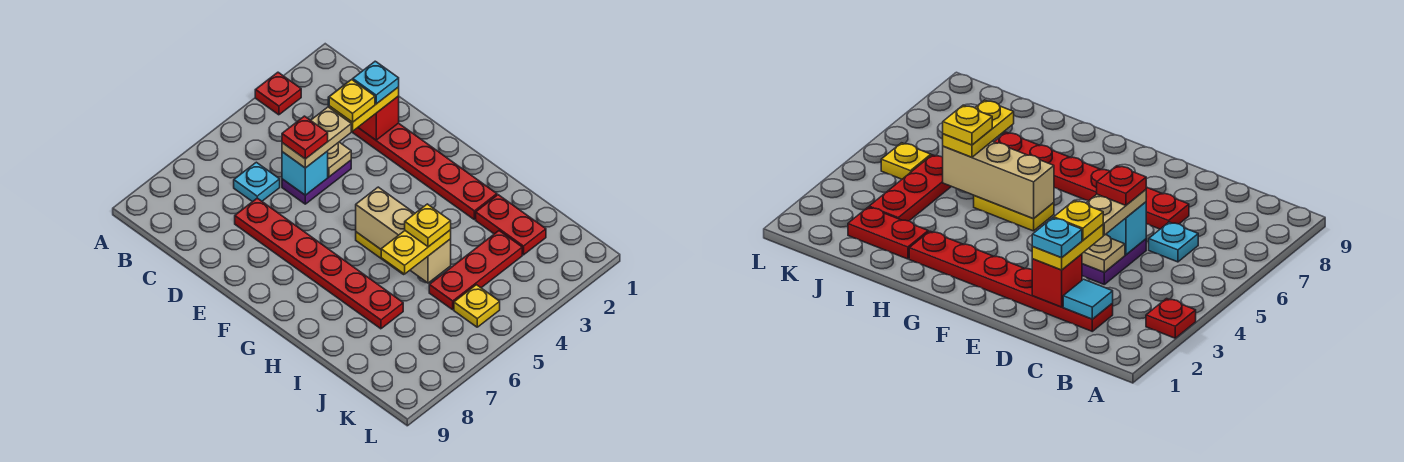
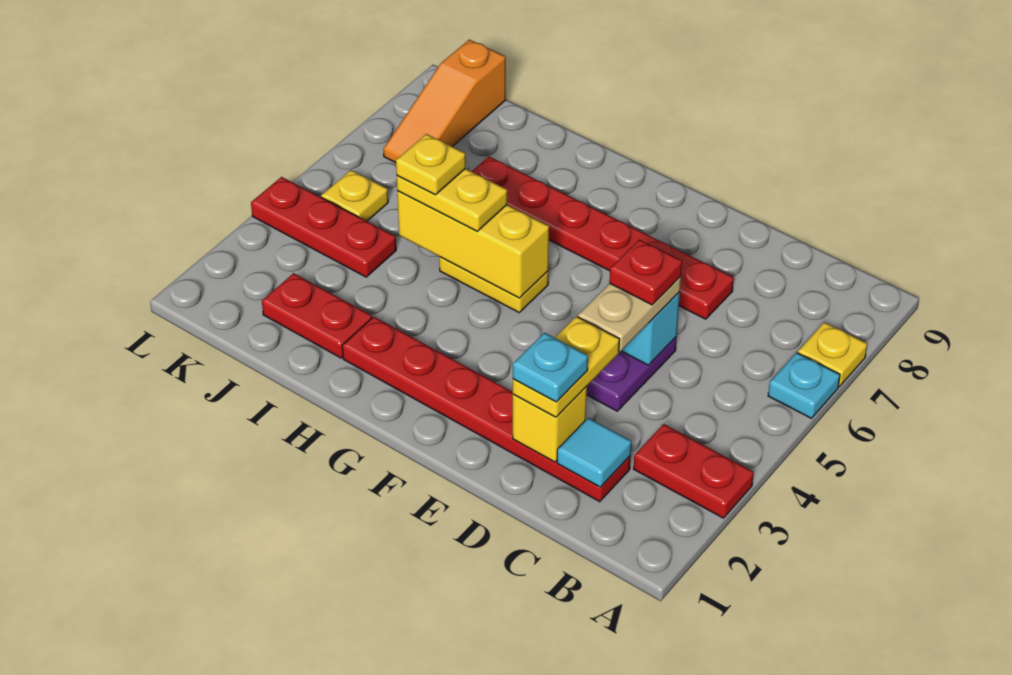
red 1x1 plate [255,72,301,115] -> red 1x2 plate [634,424,754,518]
cyan 1x1 plate [234,162,280,202] -> cyan 1x1 plate moved to [768,353,840,418]
red 1x1 brick [358,96,399,140] -> yellow 1x1 brick [513,386,587,462]
yellow 1x1 plate [329,80,375,122] -> yellow 1x1 plate moved to [798,322,867,387]
tan 1x1 plate [328,142,351,177] -> none
tan 1x3 brick [356,187,451,283] -> yellow 1x3 brick [397,191,549,298]
yellow 1x2 plate [381,230,451,274] -> yellow 1x2 plate turned to [397,169,507,231]
red 1x3 plate [429,231,522,310] -> red 1x3 plate turned to [251,177,396,277]
none -> orange 1x3 slope [383,39,506,163]

